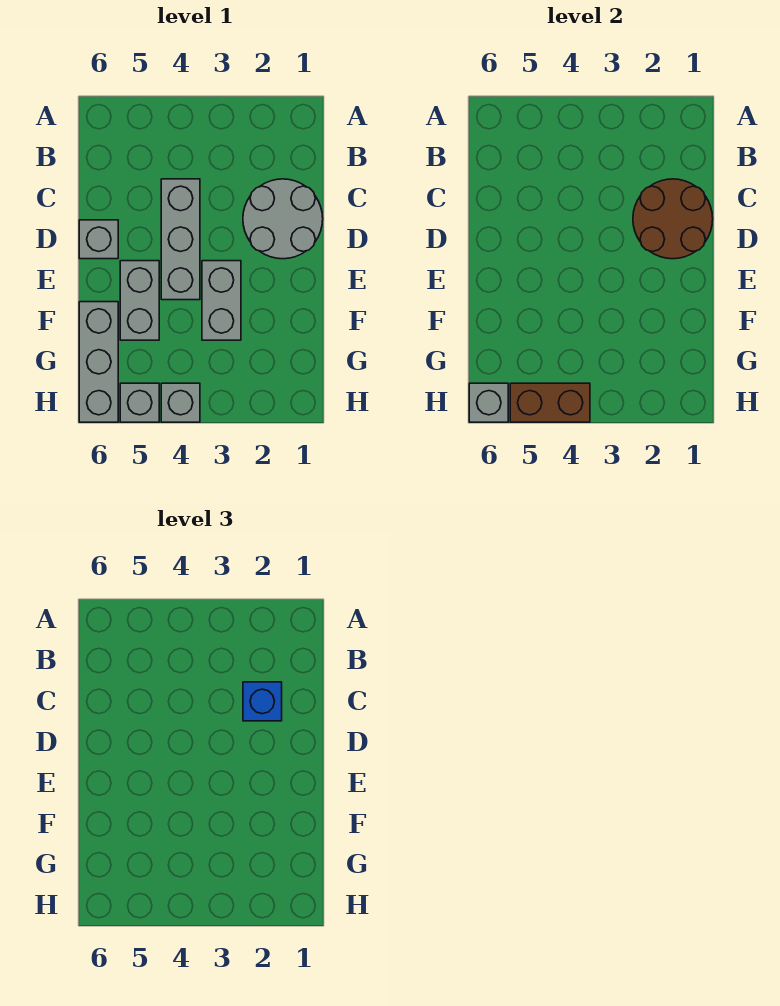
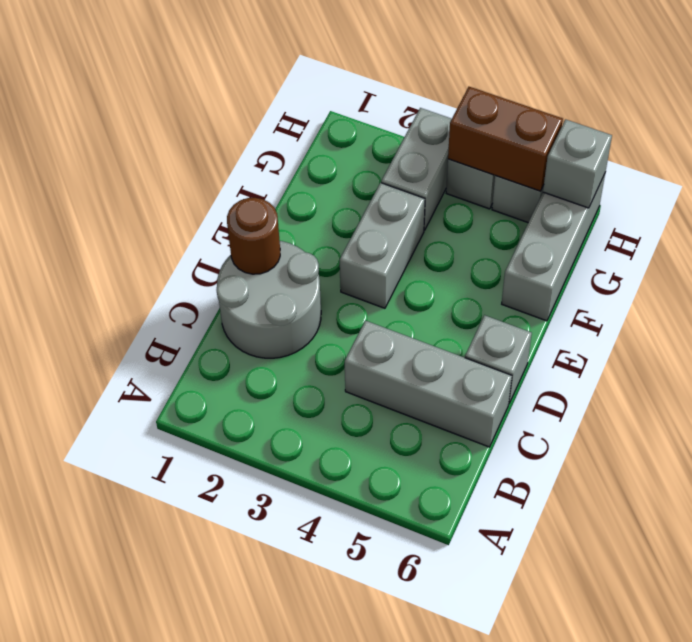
brown 2x2 round brick [633,179,713,259] -> brown 1x1 round brick [227,198,280,274]
blue 1x1 brick [243,682,282,721] -> none
grey 1x3 brick [161,179,200,300] -> grey 1x3 brick turned to [345,321,512,447]
grey 1x2 brick [120,261,159,340] -> grey 1x2 brick moved to [381,108,452,230]

